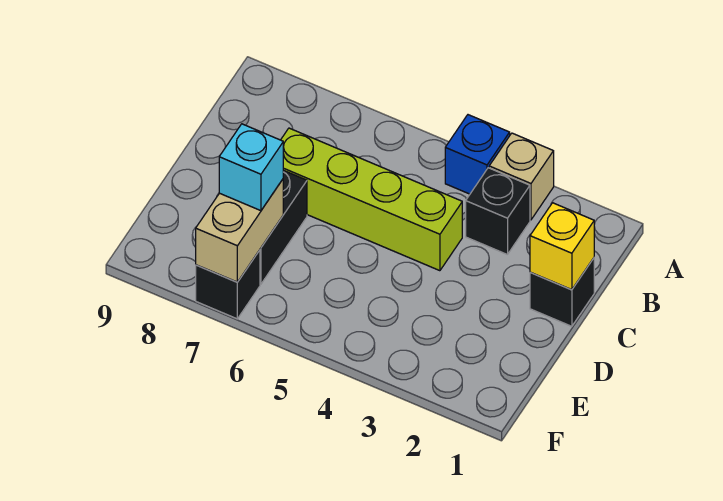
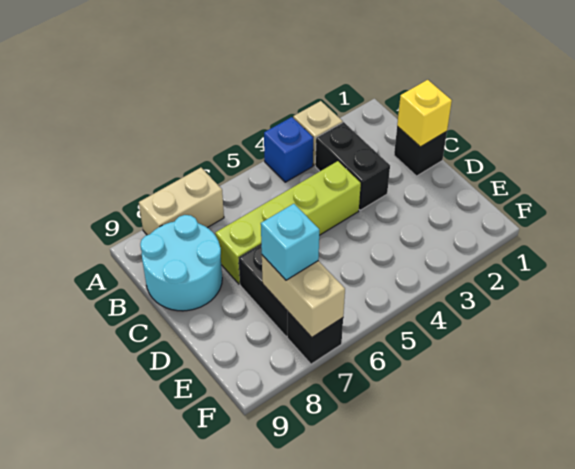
none -> tan 1x2 brick [139,168,224,235]
black 1x1 brick [466,168,530,255] -> black 1x2 brick [315,122,390,210]
none -> cyan 2x2 round brick [140,215,222,311]

